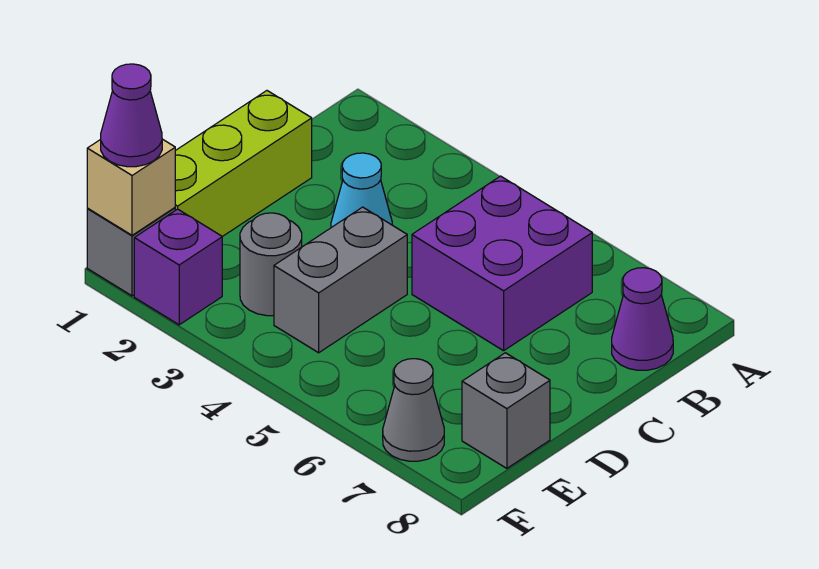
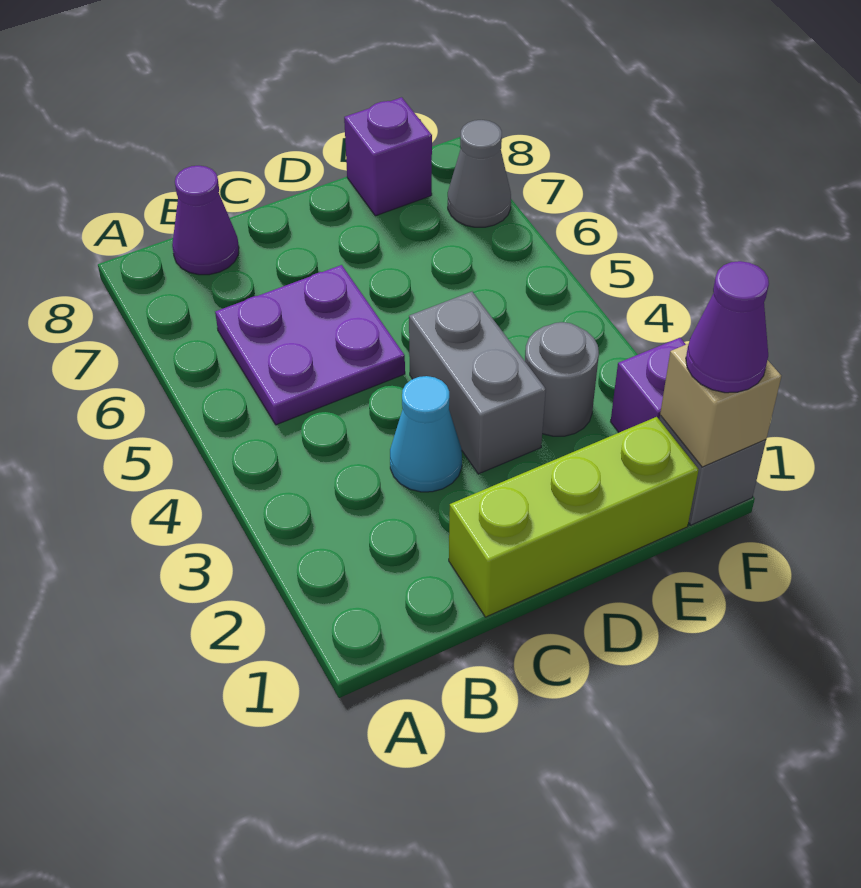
purple 2x2 brick [412,176,592,351] -> purple 2x2 plate [215,265,405,425]
grey 1x2 brick [274,207,407,353] -> grey 1x2 brick turned to [409,292,546,474]
grey 1x1 brick [462,353,550,468] -> purple 1x1 brick [344,97,432,216]

